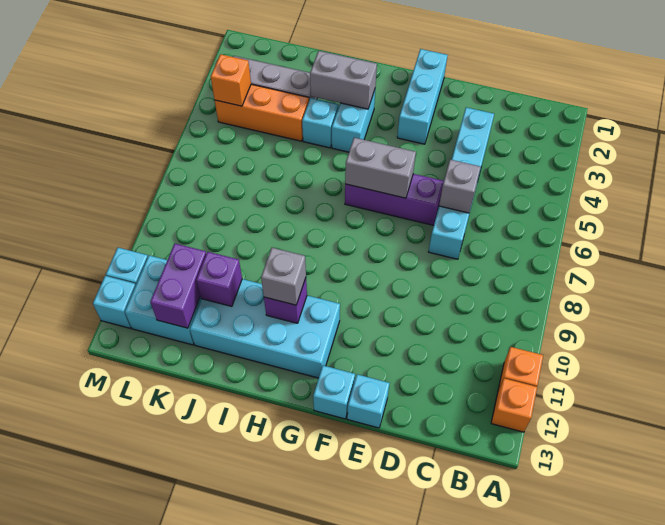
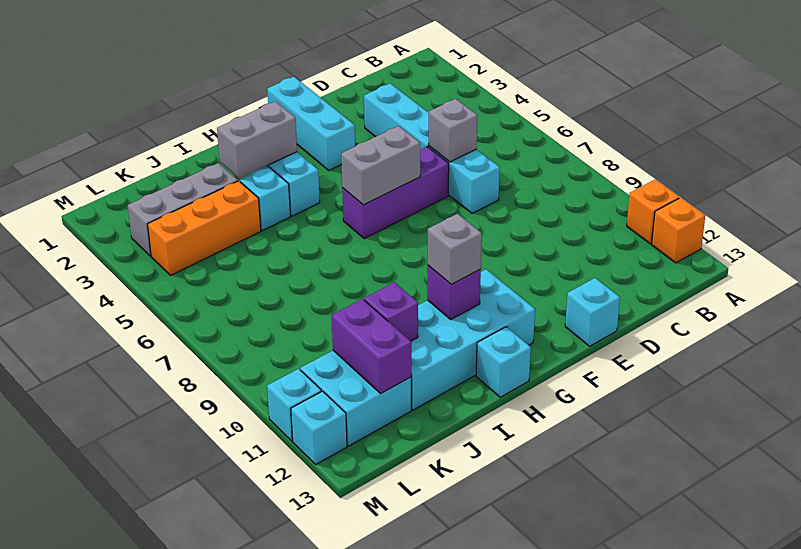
cyan 1x1 brick [313,365,355,419] -> cyan 1x1 brick moved to [476,327,531,397]
orange 1x1 brick [211,54,251,106] -> none

